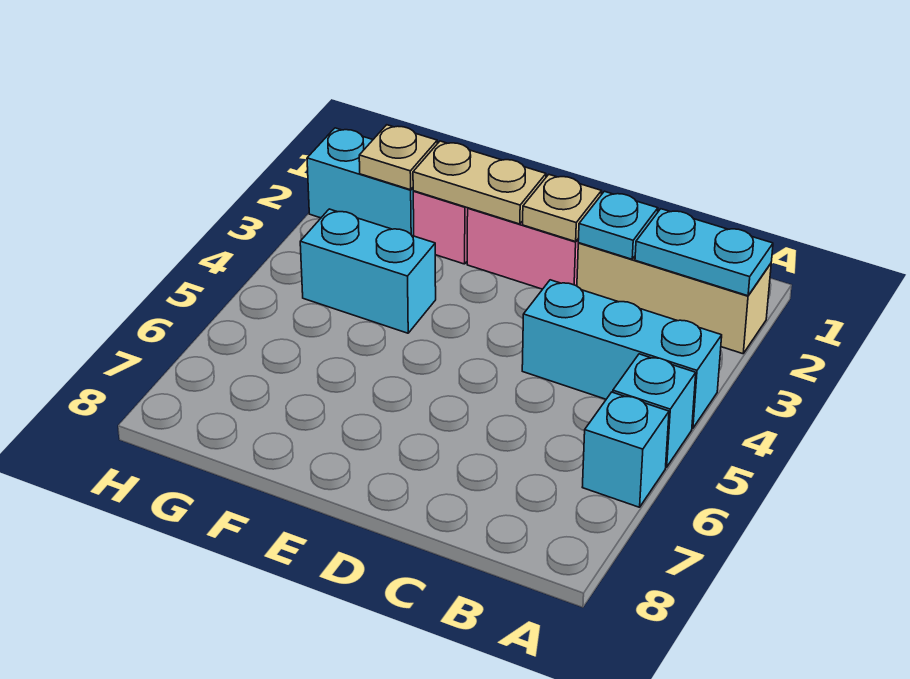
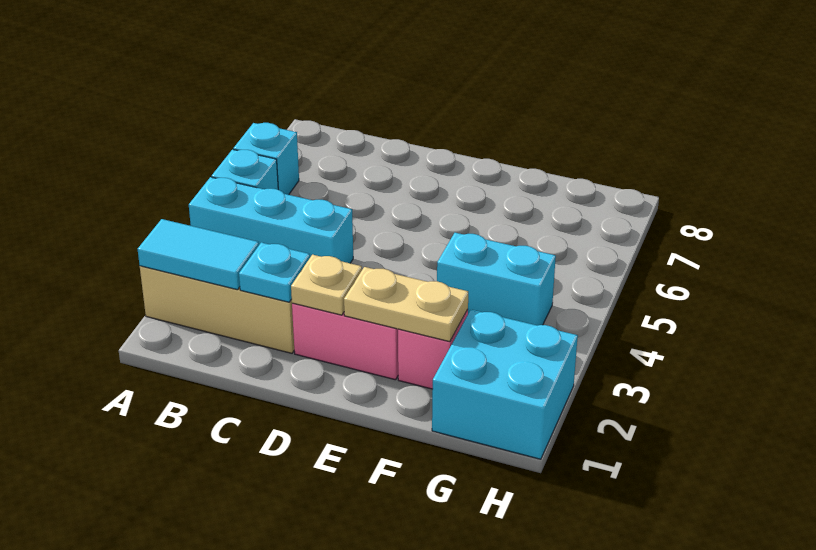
cyan 1x2 plate [635,209,773,296] -> cyan 1x2 tile [138,219,259,290]
cyan 1x2 brick [307,128,414,236] -> cyan 2x2 brick [432,310,578,459]
tan 1x1 plate [359,125,437,190] -> none

